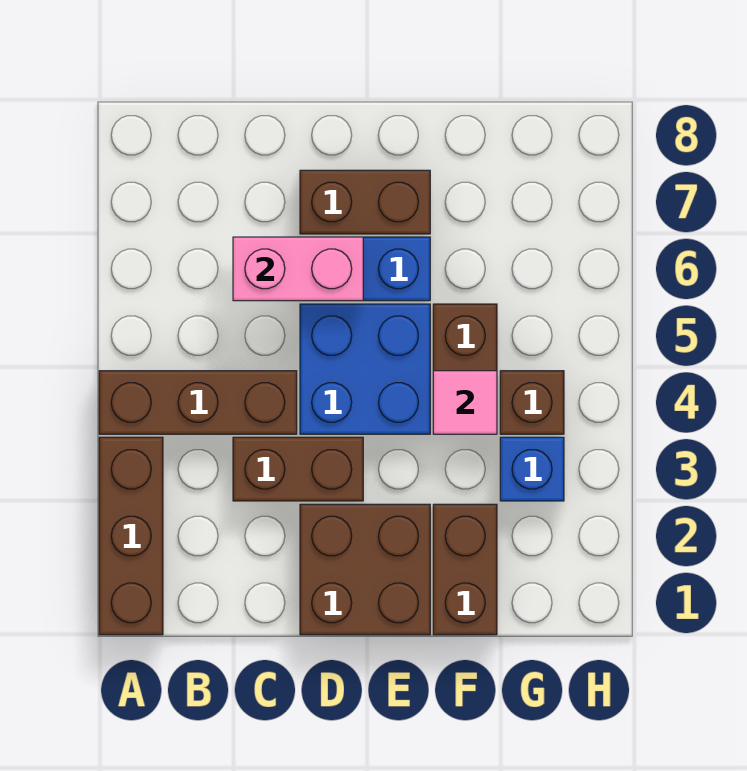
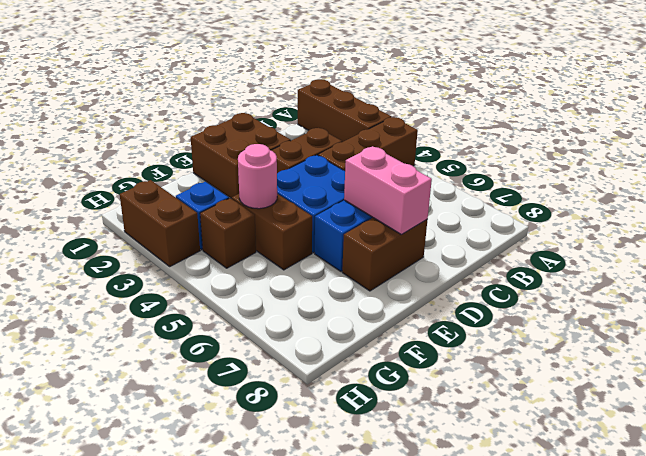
pink 1x2 brick [233,237,363,301] -> pink 1x2 brick turned to [344,146,432,234]
brown 1x2 brick [433,504,497,635] -> brown 1x2 brick moved to [120,180,200,266]
pink 1x1 tile [433,371,497,434] -> pink 1x1 round brick [238,144,277,209]

